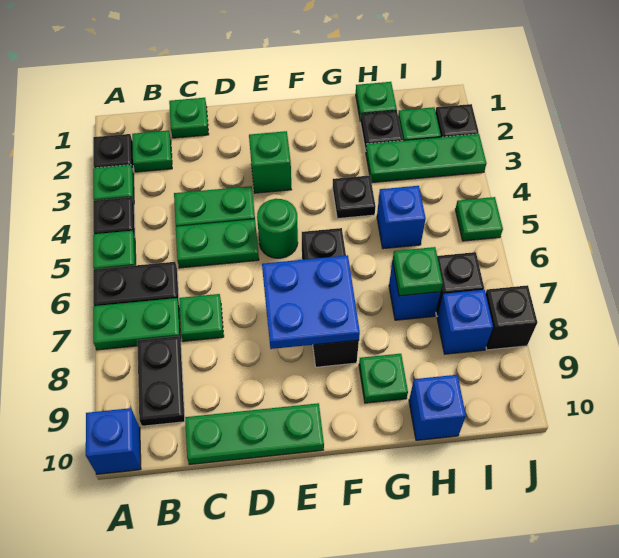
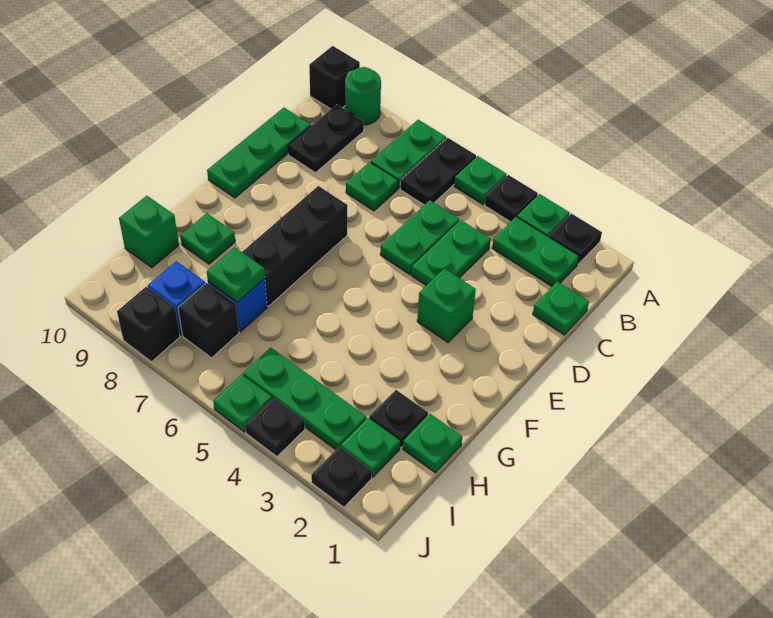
blue 1x1 brick [86,408,141,474] -> black 1x1 brick [309,46,360,109]
green 1x1 plate [132,130,172,172] -> green 1x2 plate [492,217,579,286]
black 1x2 plate [137,336,185,426] -> black 1x2 plate turned to [288,105,364,173]
green 1x1 round brick [257,199,298,258] -> green 1x1 round brick moved to [345,67,381,125]
blue 2x2 plate [262,255,360,349] -> none
black 1x3 brick [302,228,359,367] -> black 1x3 brick turned to [242,186,347,306]
black 1x1 plate [332,175,376,219] -> black 1x1 plate moved to [245,398,305,457]
green 1x3 plate [366,134,486,183] -> green 1x3 plate turned to [243,347,366,450]
blue 1x1 brick [377,186,426,249] -> none
blue 1x1 brick [409,375,466,440] -> green 1x1 brick [119,196,179,268]

